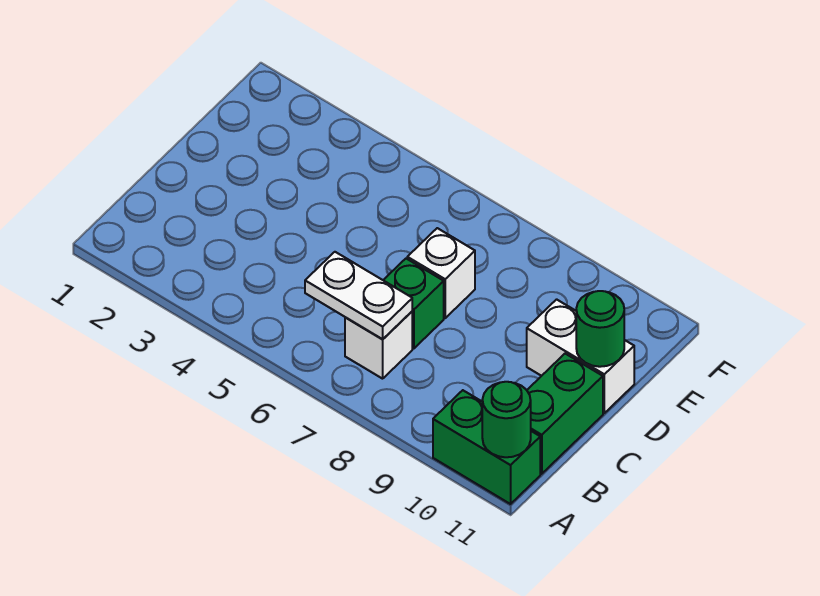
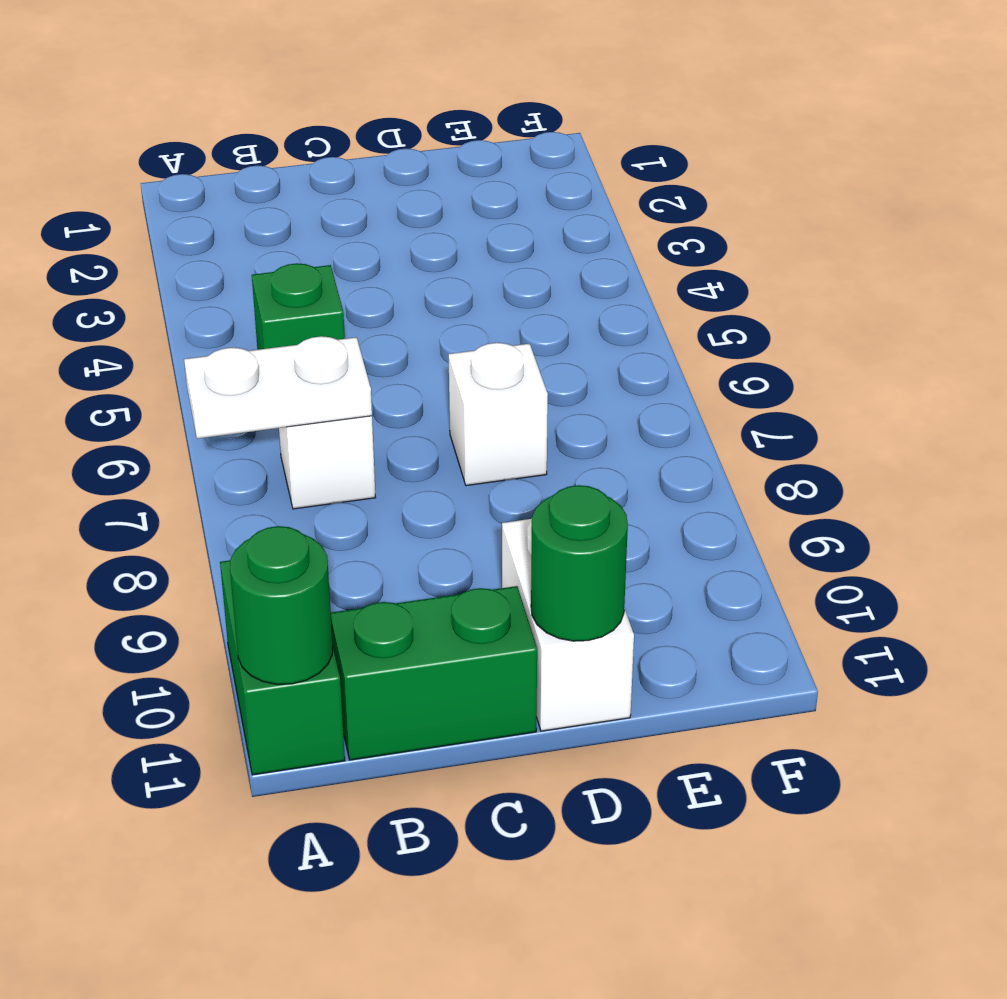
white 1x2 plate [305,252,412,339] -> white 1x2 plate turned to [184,336,372,439]
green 1x1 brick [383,259,444,348] -> green 1x1 brick moved to [252,263,345,350]

